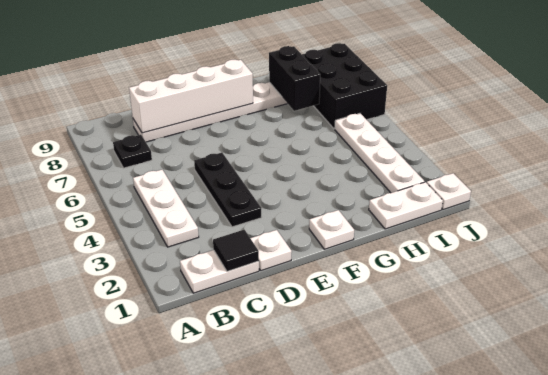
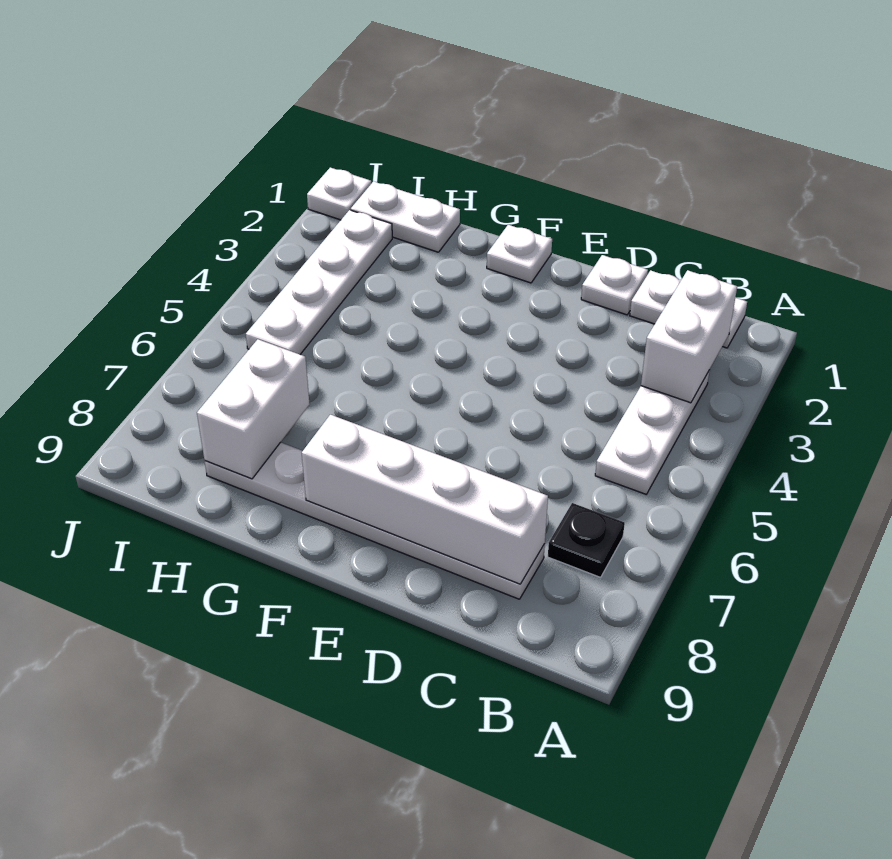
none -> white 1x2 brick [641,270,737,403]
black 1x1 tile [213,230,259,272] -> none
black 1x3 plate [194,153,262,227] -> none
black 1x2 brick [269,46,320,111] -> white 1x2 brick [197,339,310,479]
black 2x3 brick [302,43,387,129] -> none

